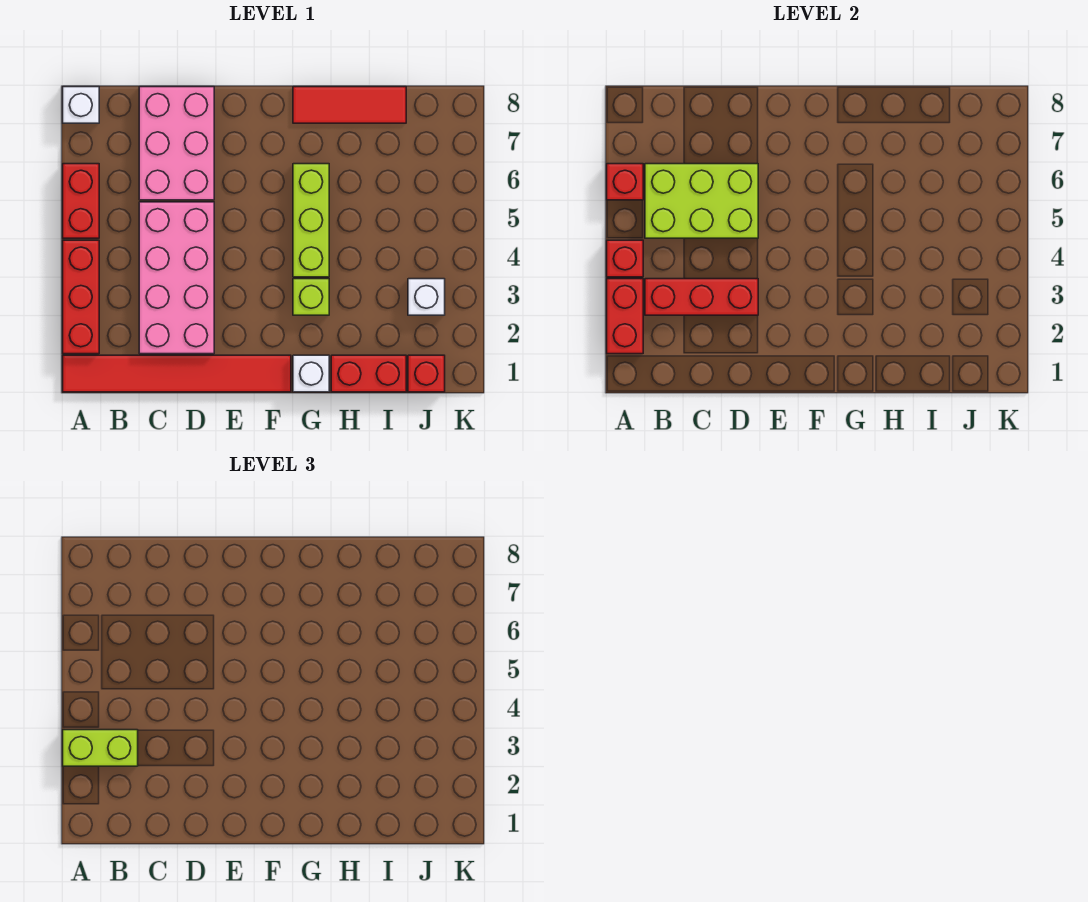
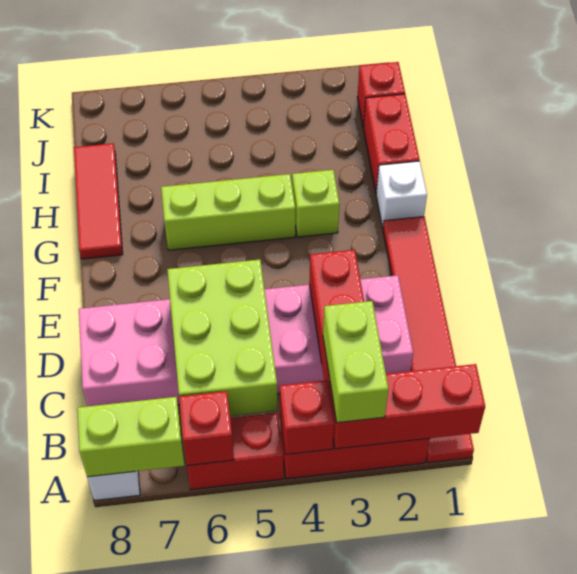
red 1x2 brick [607,279,643,354] -> red 1x3 brick [329,364,485,449]
none -> lime 1x2 brick [77,397,184,477]
white 1x1 brick [408,279,445,315] -> none

